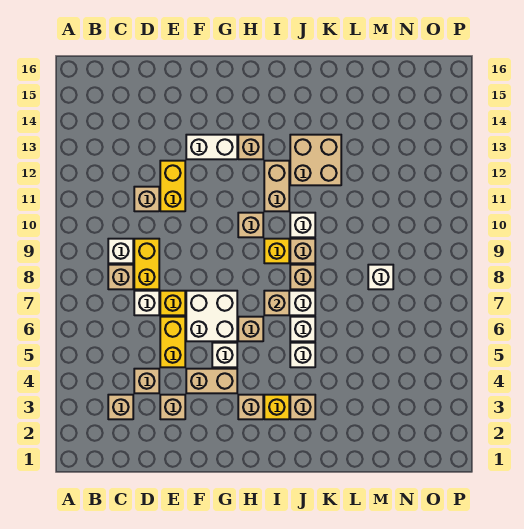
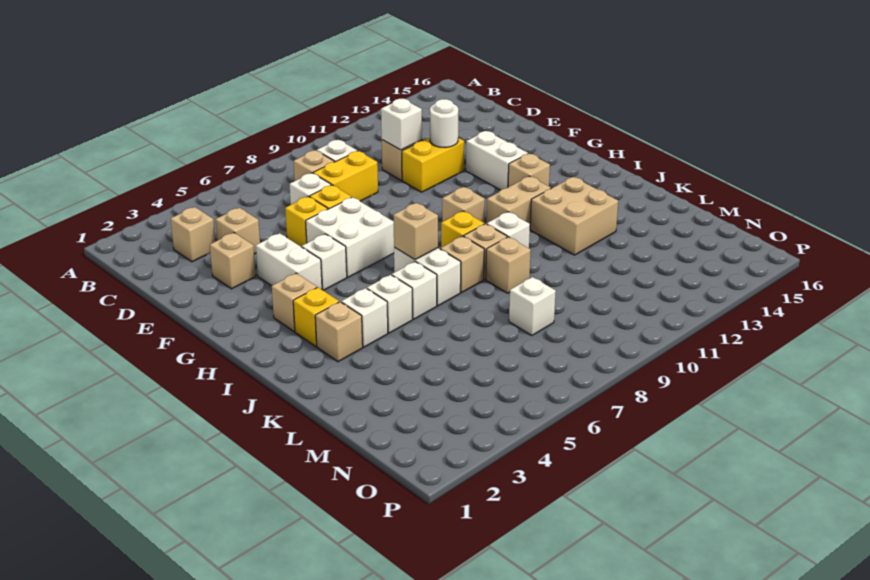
none -> white 1x1 brick [381,99,422,150]
yellow 1x2 brick [160,317,185,367] -> yellow 1x1 brick [285,196,328,247]
none -> white 1x1 round brick [430,99,458,148]
tan 1x2 brick [186,369,237,393] -> white 1x2 brick [256,233,322,290]
tan 1x1 brick [238,317,263,341] -> tan 1x1 brick moved to [486,237,531,293]
none -> white 1x1 brick [341,288,388,347]

